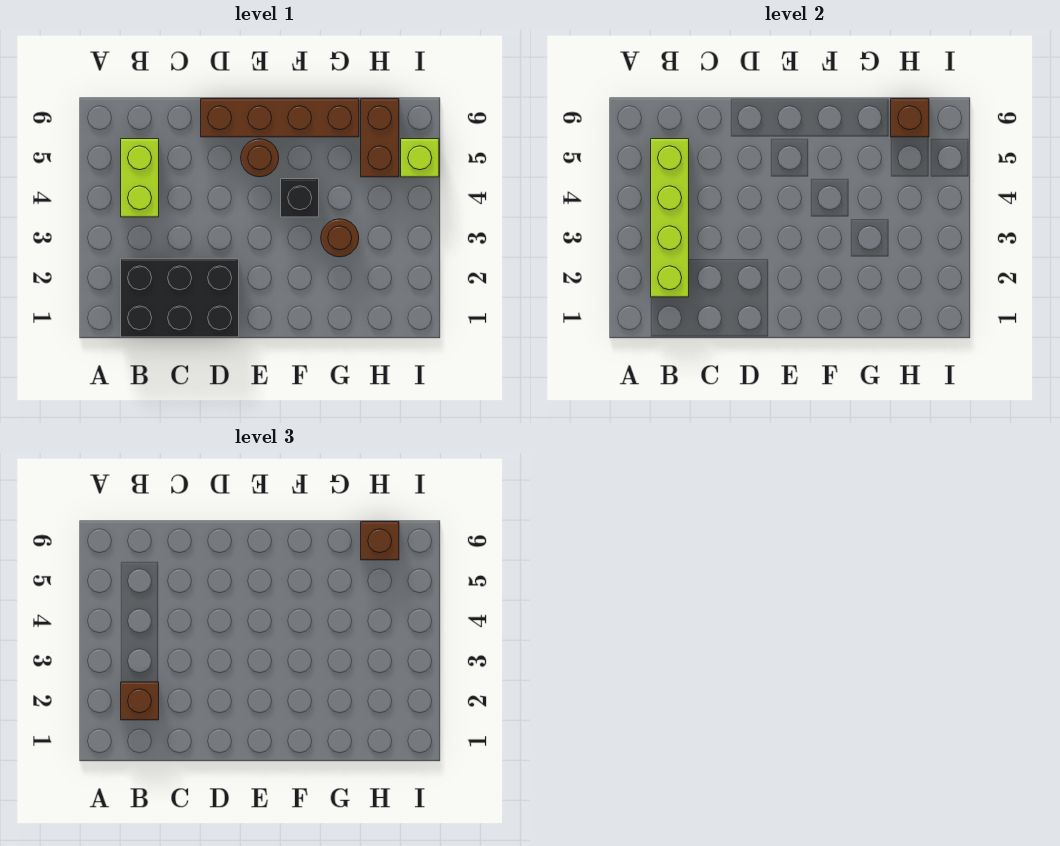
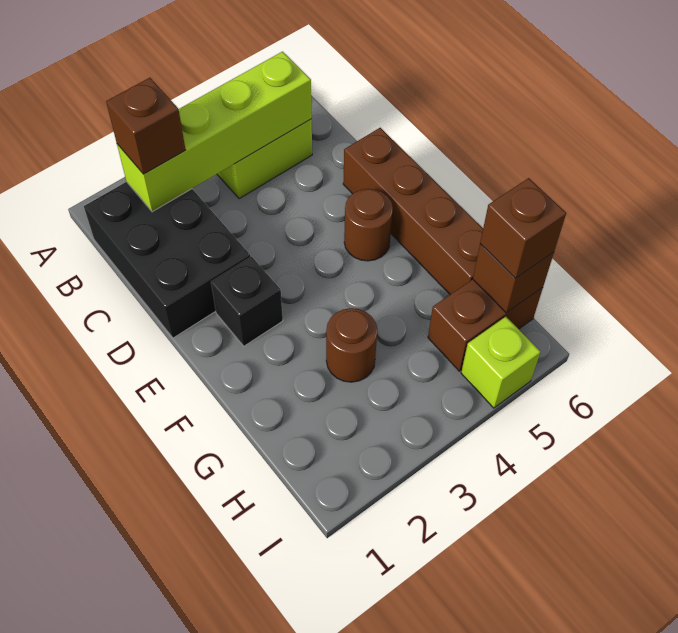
black 1x1 brick [281,179,319,217] -> black 1x1 brick moved to [211,257,283,346]

